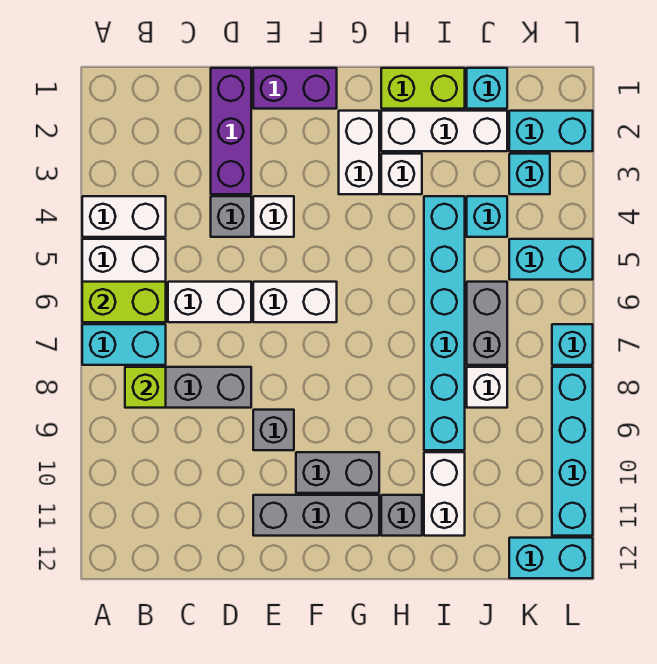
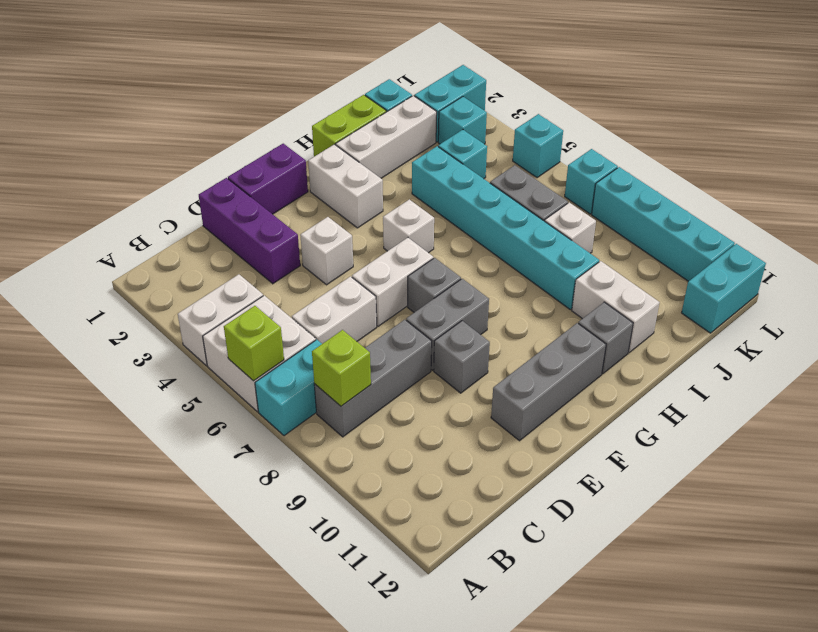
lime 1x2 brick [82,282,166,322] -> lime 1x1 brick [224,306,284,381]
grey 1x1 brick [211,196,251,237] -> grey 1x1 brick moved to [408,258,461,312]
grey 1x2 brick [296,452,379,493] -> grey 1x2 brick moved to [406,279,489,370]
white 1x1 brick [381,154,422,194] -> white 1x1 brick moved to [383,199,434,253]
cyan 1x2 brick [509,239,593,280] -> cyan 1x1 brick [513,114,563,178]

